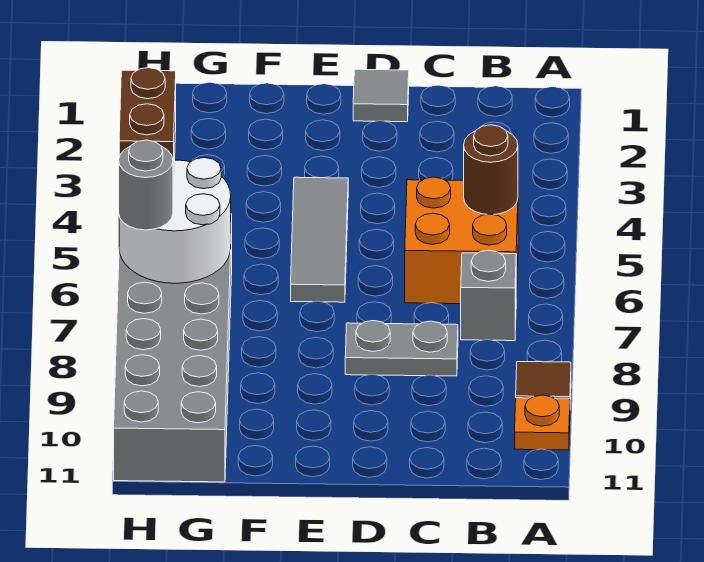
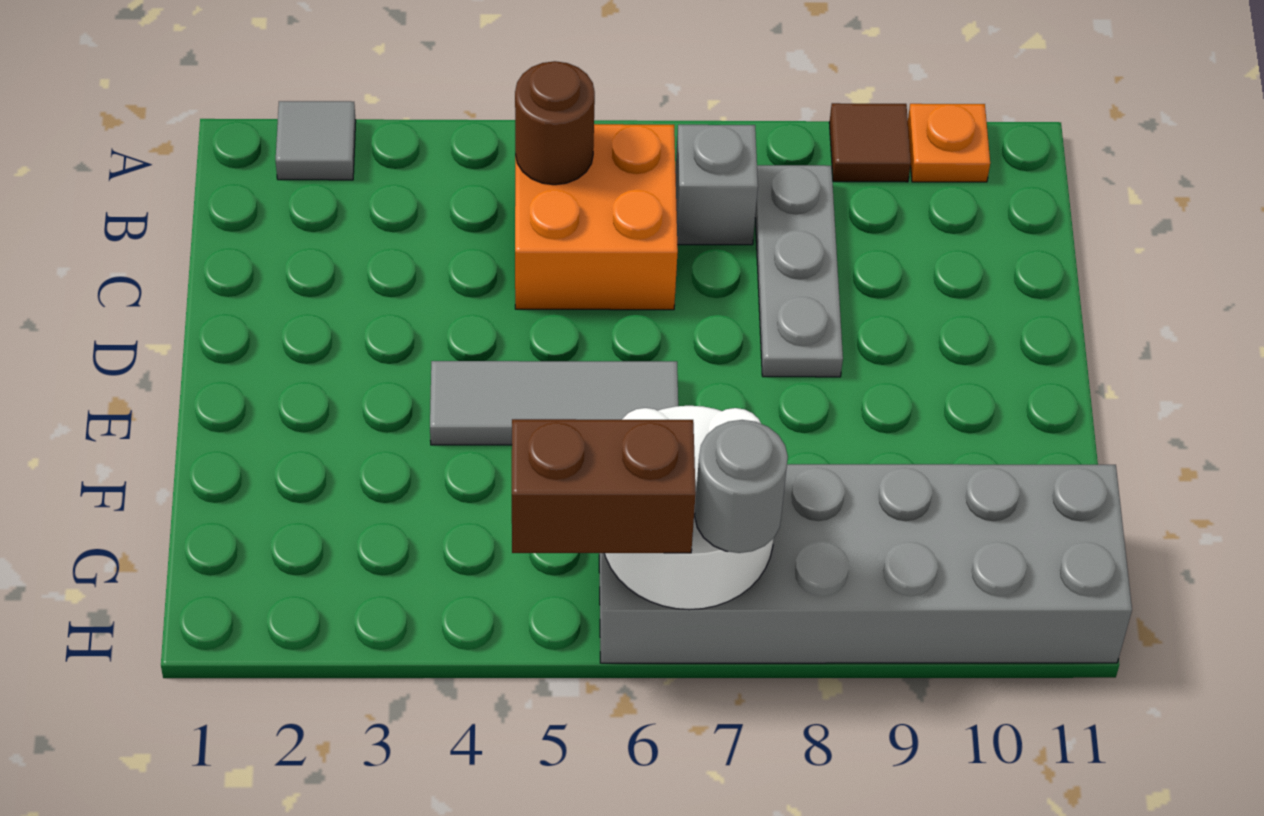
grey 1x2 plate [345,321,458,376] -> grey 1x3 plate [755,165,843,377]
grey 1x1 tile [353,69,409,122] -> grey 1x1 tile moved to [276,101,356,180]

